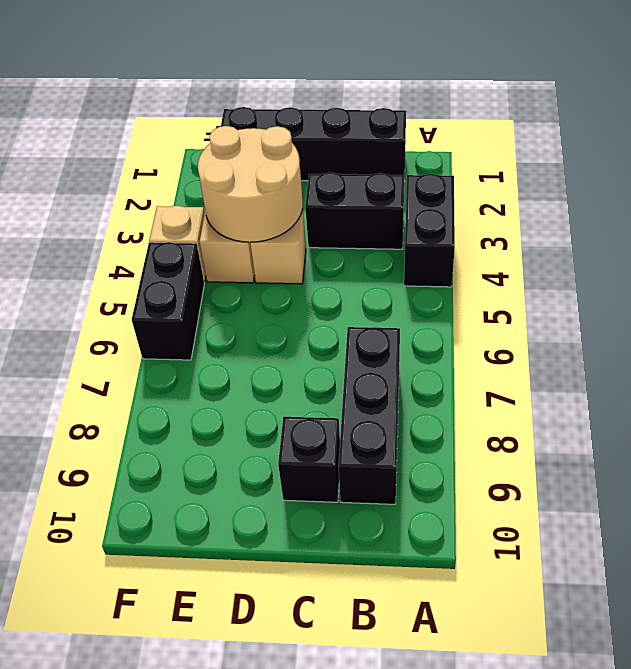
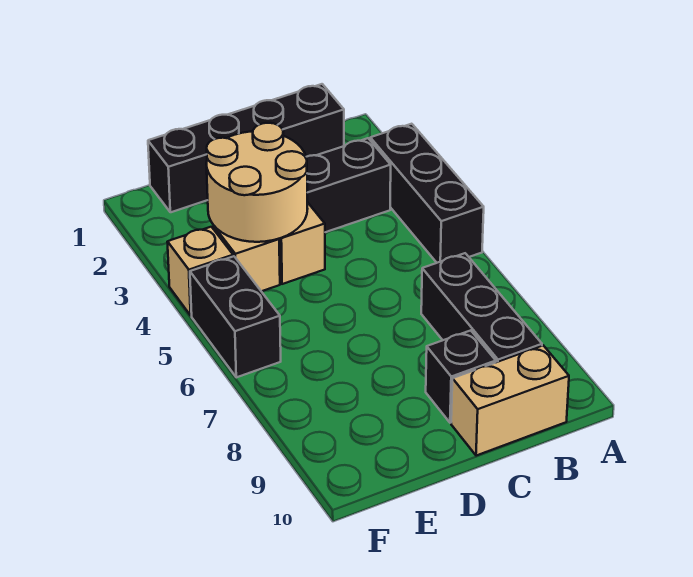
black 1x2 brick [404,174,455,287] -> black 1x3 brick [370,124,484,263]
none -> tan 1x2 brick [451,346,569,456]

